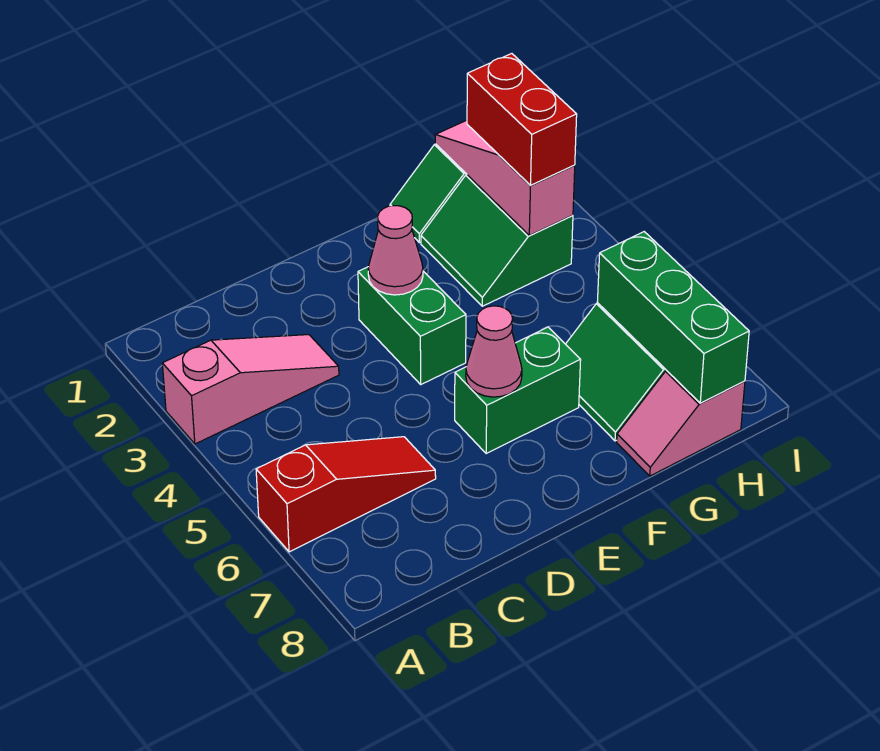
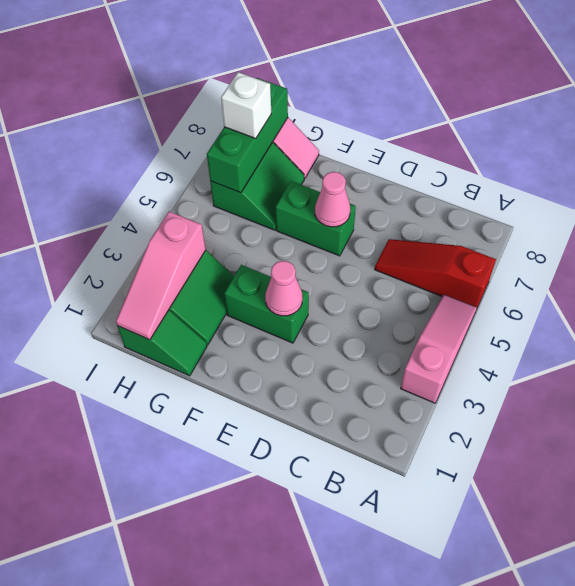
pink 1x3 slope [162,335,339,444] -> pink 1x3 slope turned to [401,294,477,403]
green 1x2 brick [358,267,466,384] -> green 1x2 brick turned to [224,265,309,343]
red 1x2 brick [467,54,577,185] -> none
none -> white 1x1 brick [221,72,271,138]

